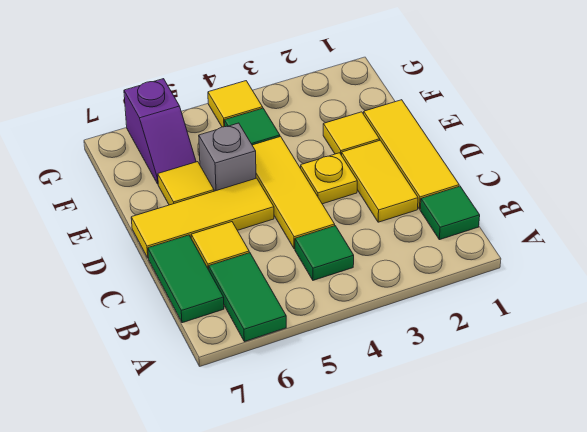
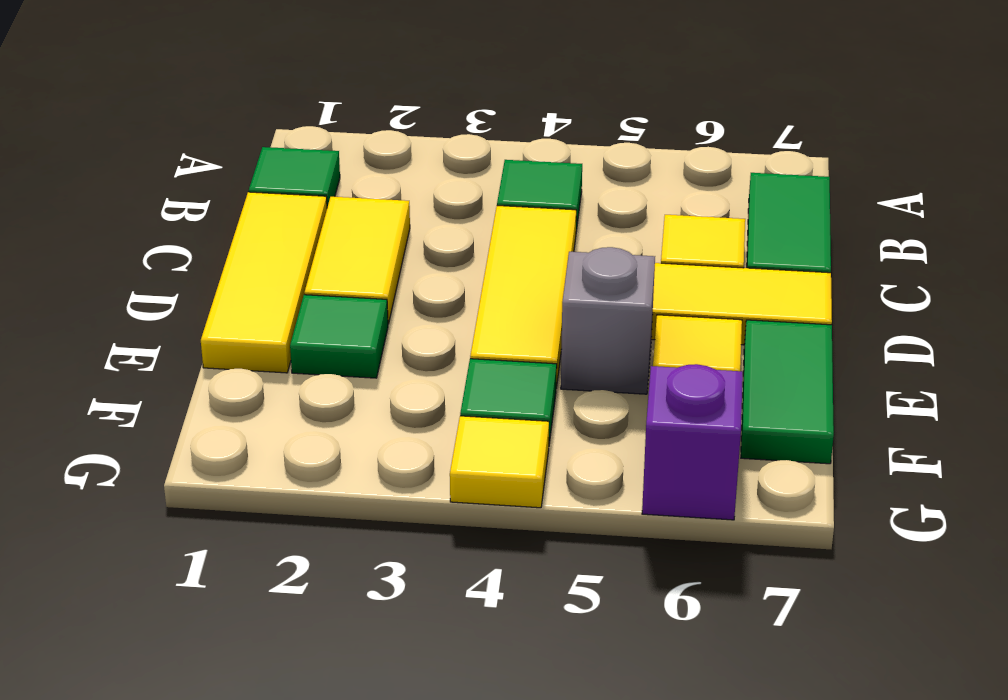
green 1x2 tile [209,253,286,342] -> green 1x2 tile moved to [741,320,834,464]
yellow 1x1 plate [300,153,357,204] -> none
yellow 1x1 tile [323,112,380,155] -> green 1x1 tile [290,295,388,378]

